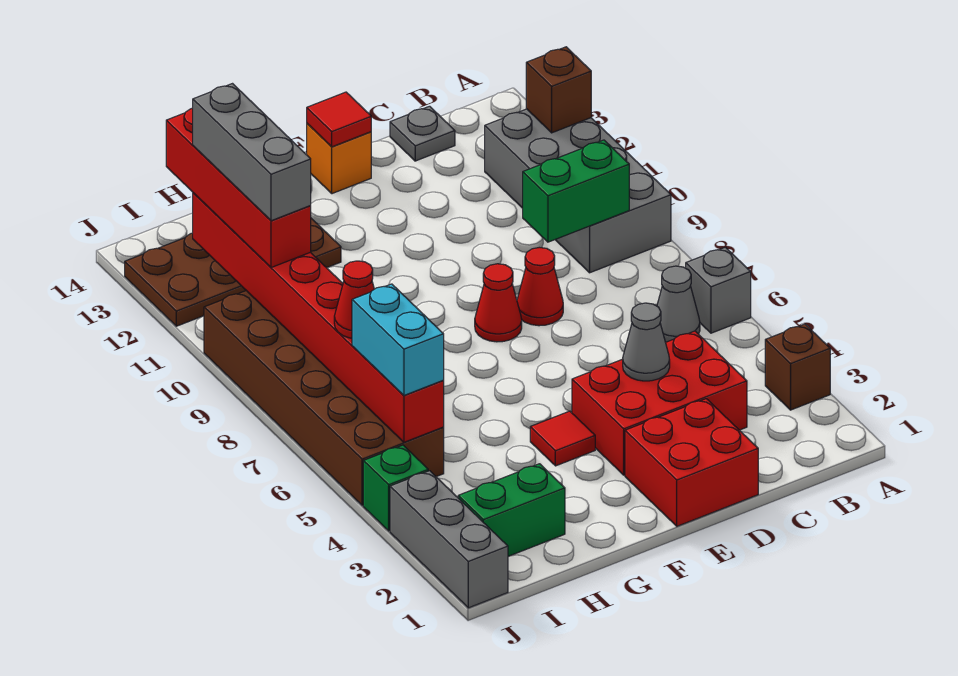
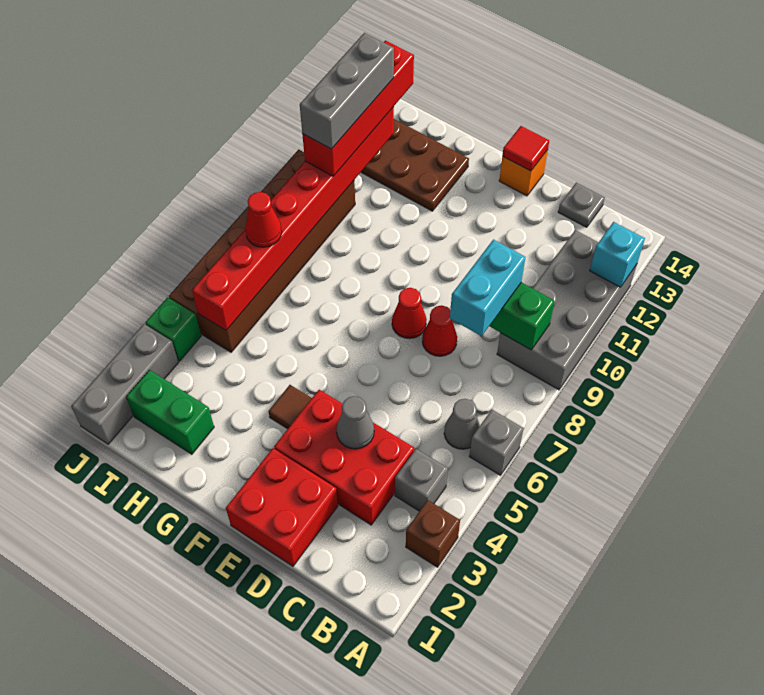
brown 1x1 brick [526,47,591,133] -> cyan 1x1 brick [590,222,645,287]
none -> grey 1x1 brick [395,449,448,511]
red 1x1 tile [530,411,595,466] -> brown 1x1 tile [269,385,312,429]
cyan 1x2 brick [352,284,444,395] -> cyan 1x2 brick moved to [450,240,525,336]

